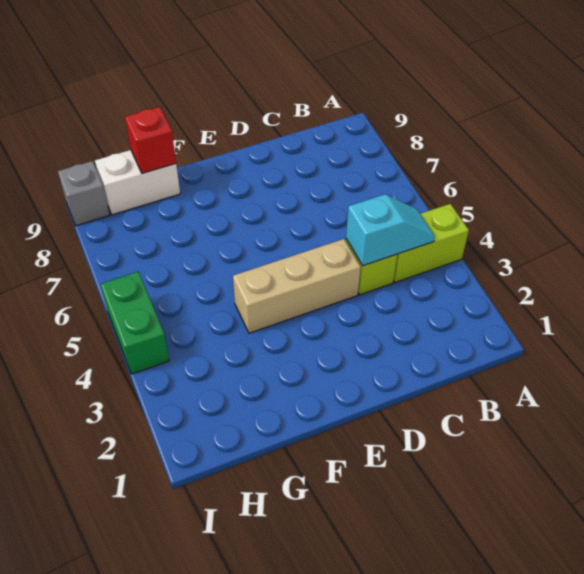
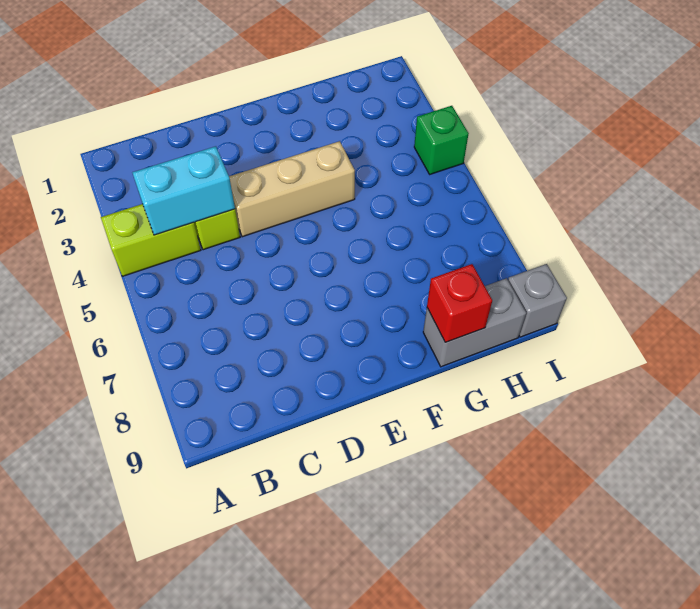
cyan 1x2 slope [346,194,435,266] -> cyan 1x2 brick [132,146,235,235]
white 1x2 brick [95,150,180,215] -> grey 1x2 brick [423,278,526,367]
green 1x2 brick [101,272,169,374] -> green 1x1 brick [414,106,469,174]

